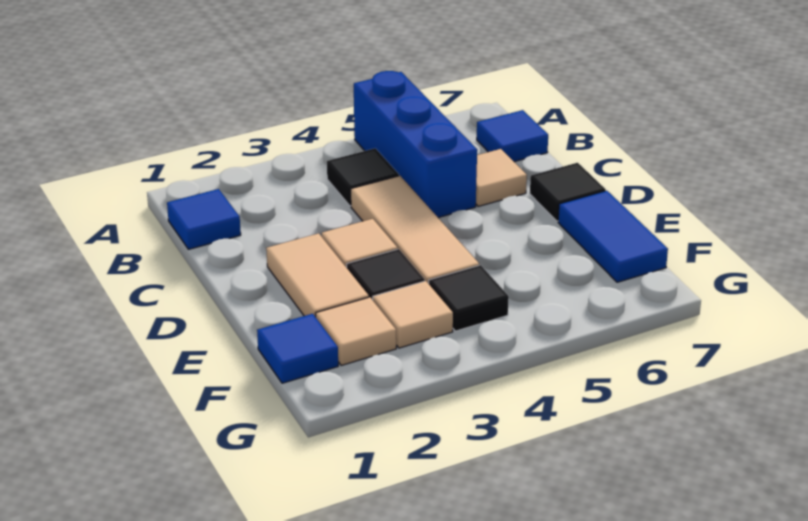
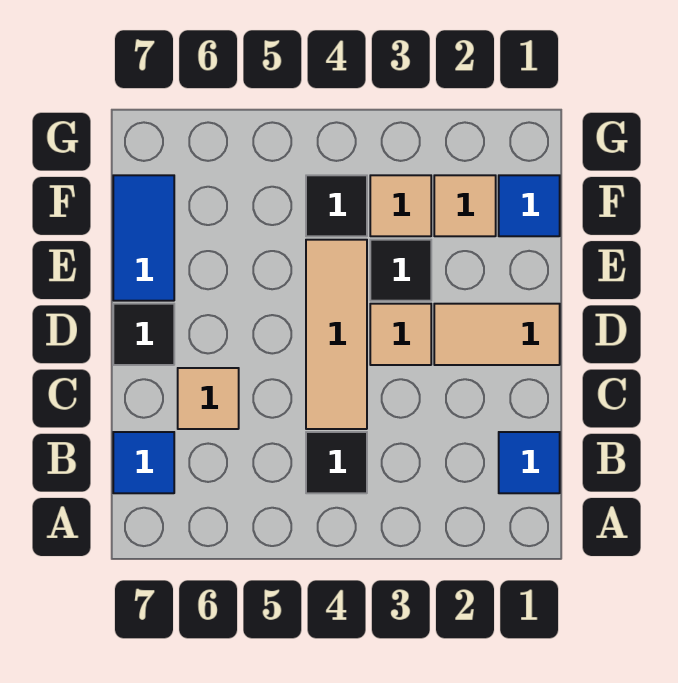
blue 1x3 brick [354,71,477,218] -> none
tan 1x2 tile [266,233,369,317] -> tan 1x2 tile turned to [434,304,560,365]

